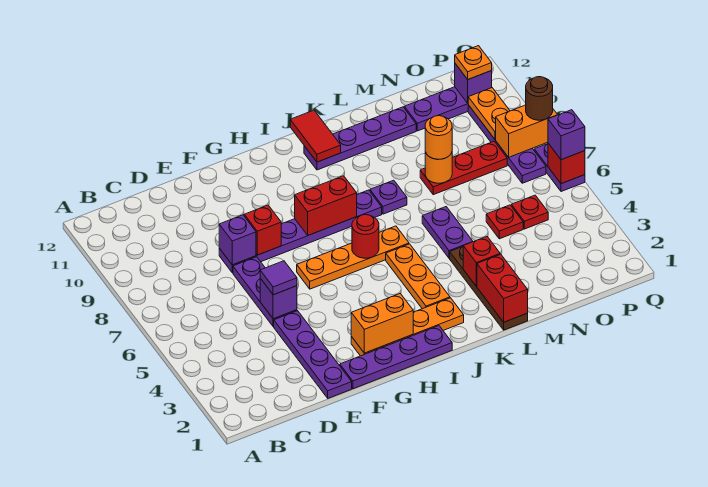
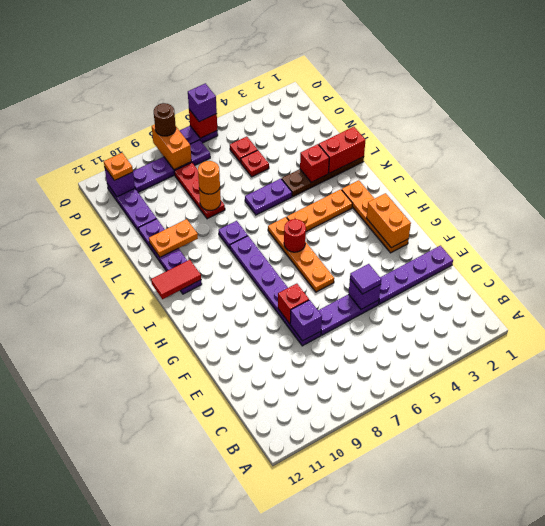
purple 1x4 plate [340,326,452,389] -> none
red 1x2 brick [295,176,357,235] -> none
orange 1x2 plate [468,88,510,139] -> orange 1x2 plate moved to [149,219,198,257]

